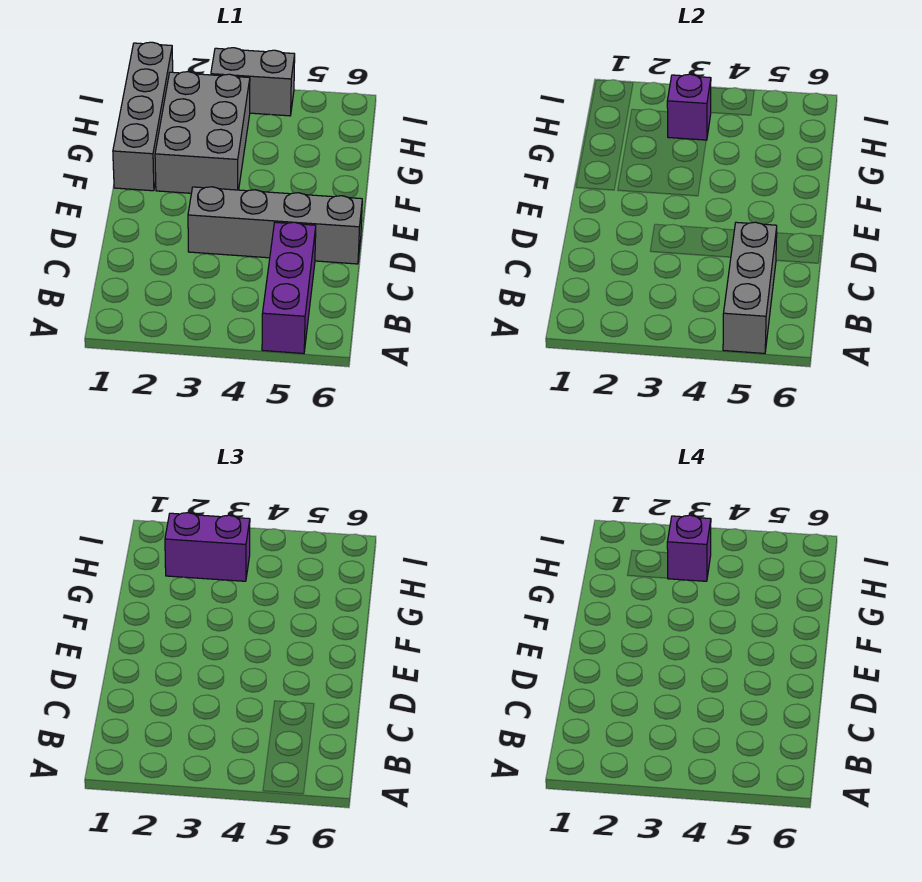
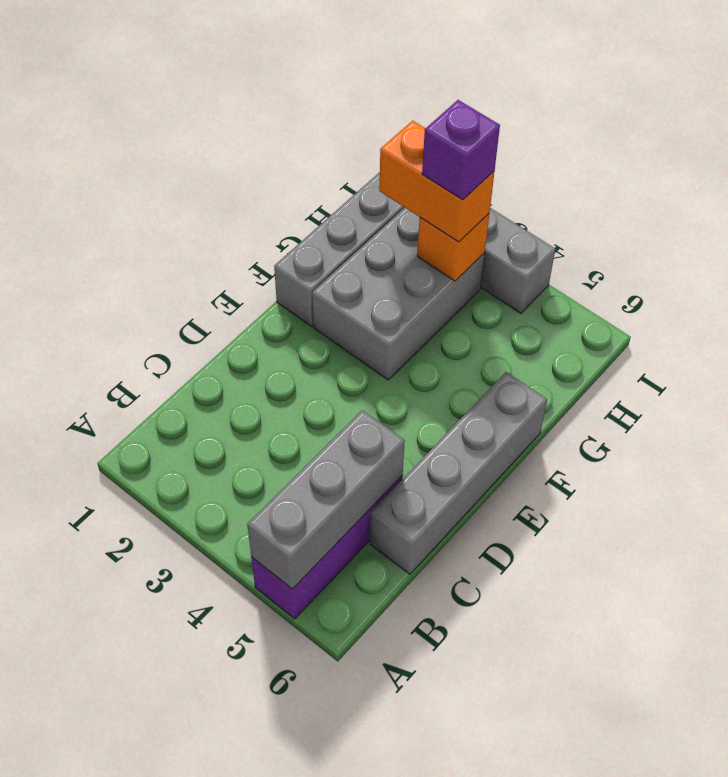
grey 1x4 brick [188,187,362,264] -> grey 1x4 brick turned to [370,372,547,574]
purple 1x2 brick [165,513,250,581] -> orange 1x2 brick [379,120,495,242]
purple 1x1 brick [667,74,711,140] -> orange 1x1 brick [417,214,489,281]

